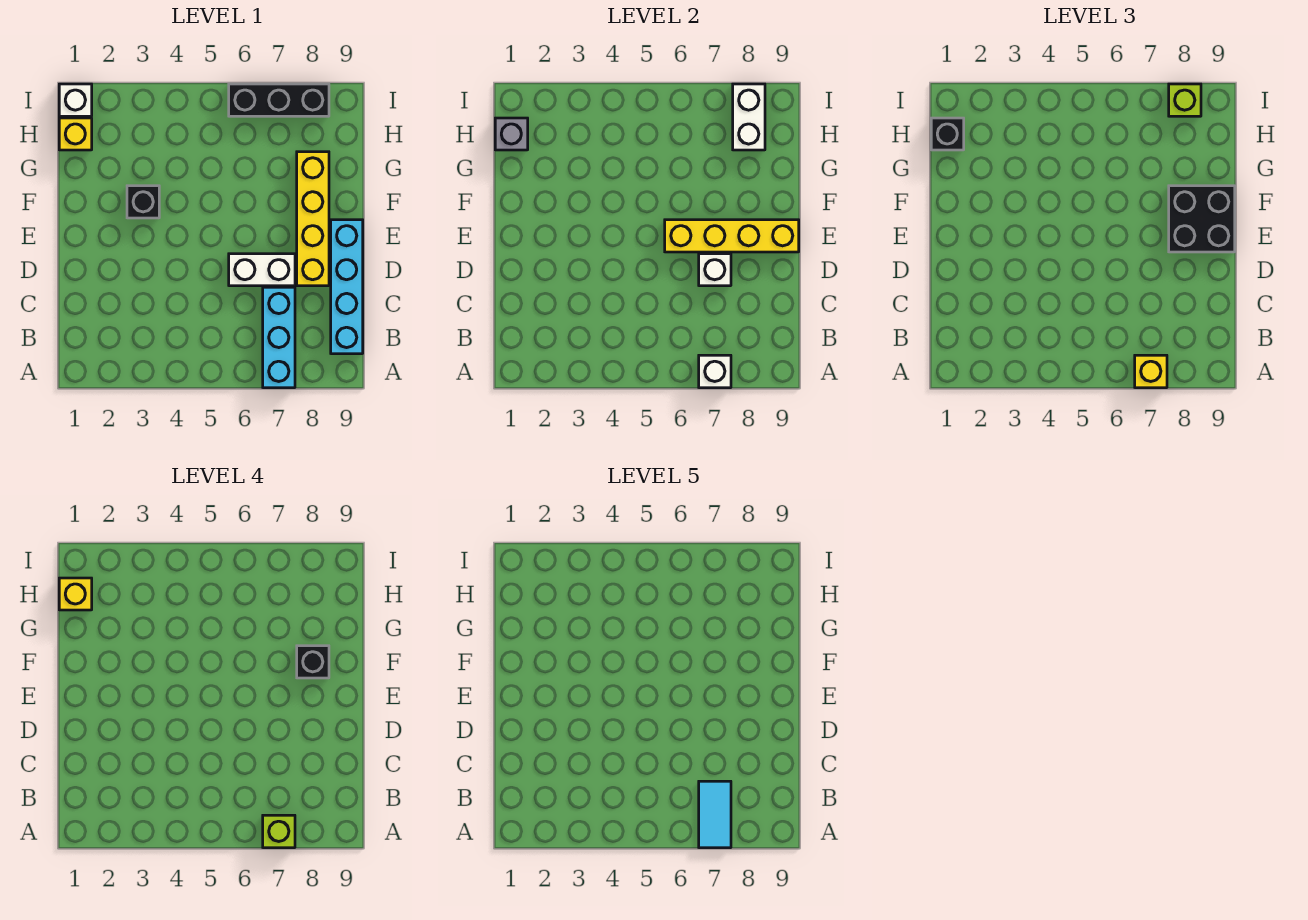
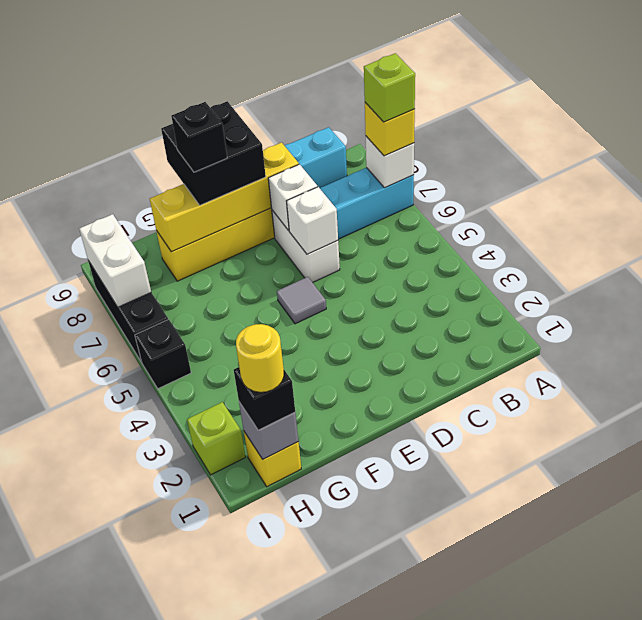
cyan 1x2 tile [699,781,731,848] -> none
none -> grey 1x1 tile [277,277,326,324]
yellow 1x4 brick [665,220,799,252] -> yellow 1x4 brick turned to [150,143,299,252]
black 1x1 brick [127,186,159,218] -> black 1x1 brick moved to [135,319,191,389]
yellow 1x1 brick [59,578,92,610] -> yellow 1x1 round brick [236,324,284,392]
white 1x2 brick [733,84,765,150] -> white 1x2 brick turned to [79,214,151,307]
white 1x1 brick [59,84,92,116] -> white 1x1 brick moved to [287,187,338,254]
lime 1x1 brick [1169,84,1201,116] -> lime 1x1 brick moved to [187,402,245,475]

